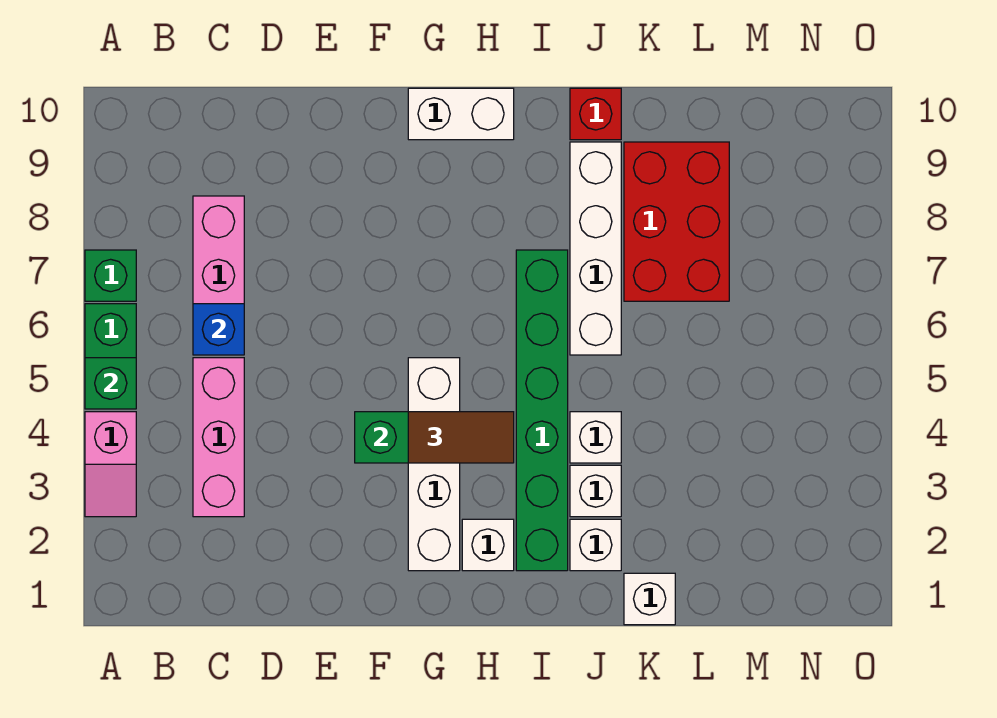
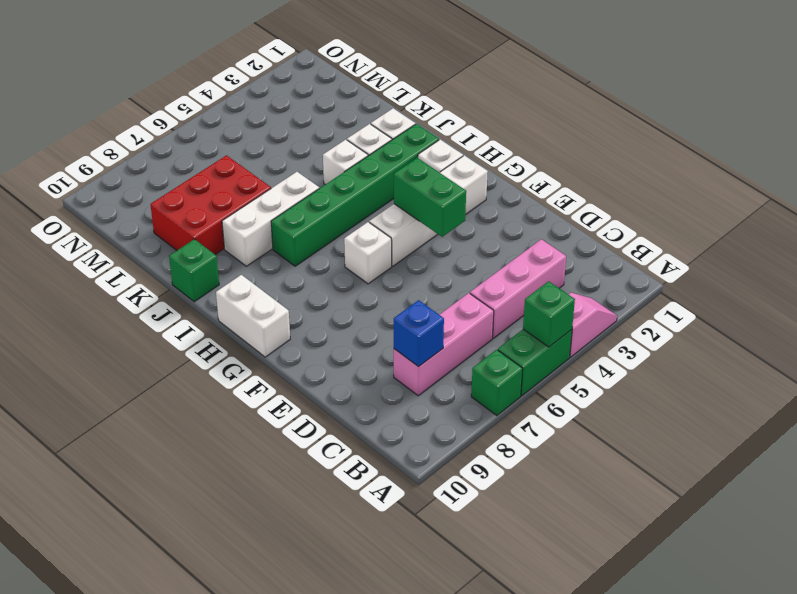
blue 1x1 brick [193,304,244,355] -> blue 1x1 brick moved to [394,300,444,367]
brown 1x2 tile [408,412,514,463] -> none
white 1x4 brick [570,142,621,355] -> white 1x3 brick [222,172,319,266]
red 1x1 brick [570,88,621,140] -> green 1x1 brick [169,239,219,302]
white 1x1 brick [624,573,675,625] -> white 1x1 brick moved to [344,222,392,284]

